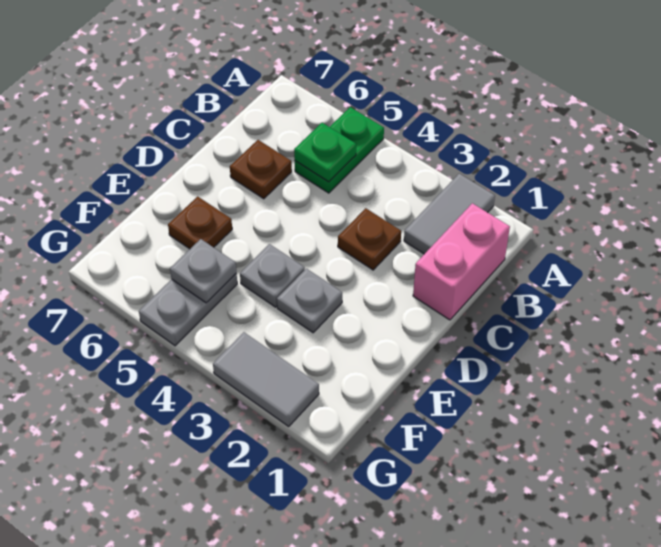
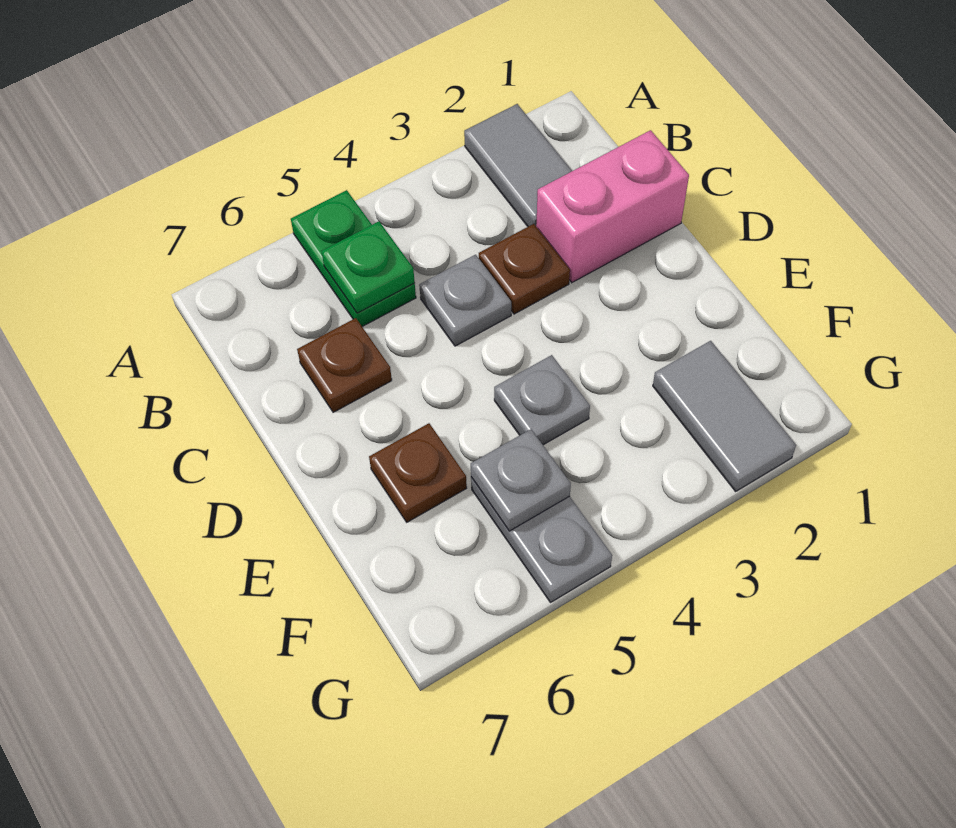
pink 1x2 brick [413,203,510,320] -> pink 1x2 brick turned to [536,130,689,282]
grey 1x1 plate [277,269,342,333] -> grey 1x1 plate moved to [419,255,511,346]
grey 1x2 tile [213,332,319,426] -> grey 1x2 tile turned to [653,341,796,491]

